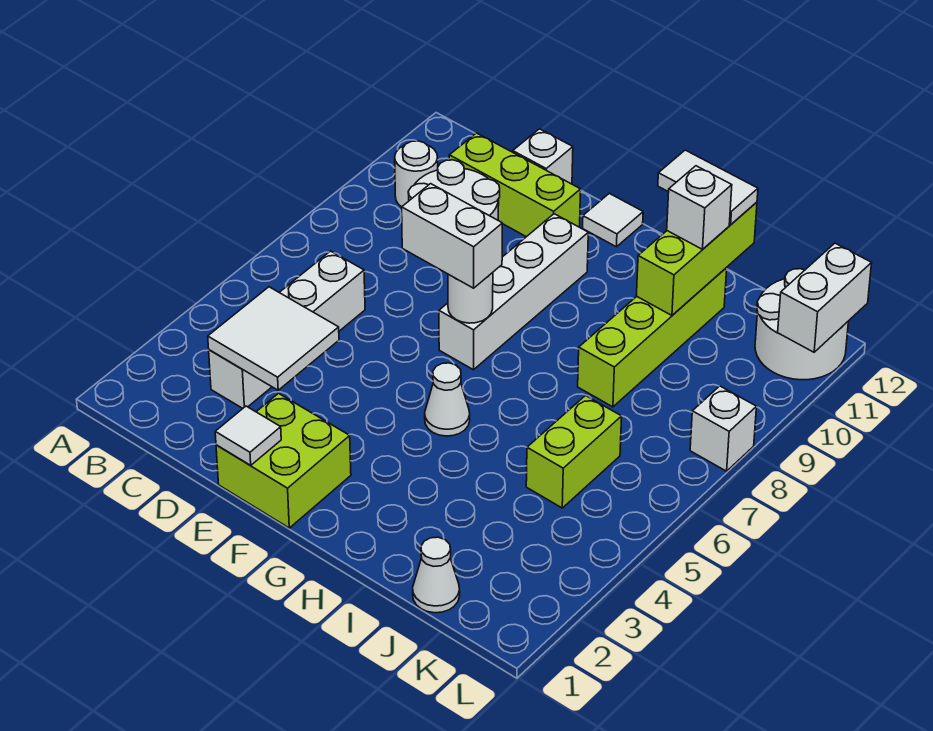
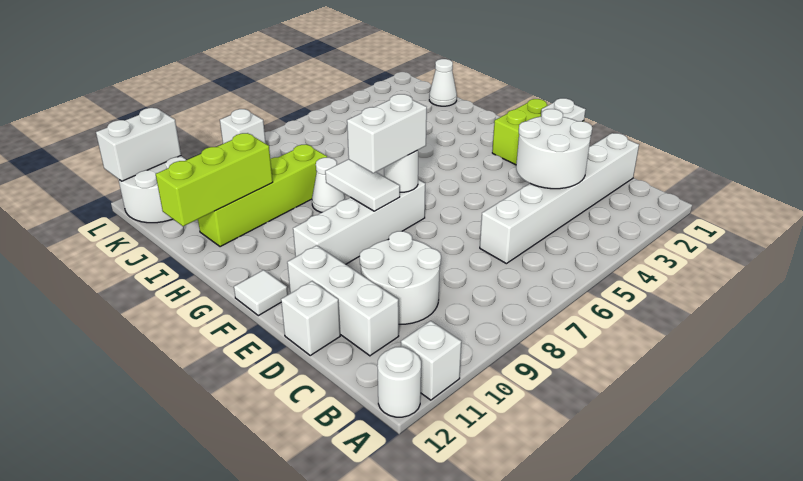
white 1x1 round brick [395,141,438,207] -> white 1x1 round brick moved to [377,347,421,417]
white 1x4 brick [209,251,365,408] -> white 1x6 brick [480,133,639,264]
white 2x2 tile [208,287,339,390] -> white 2x2 round brick [516,109,592,189]
lime 1x3 brick [449,133,581,237] -> white 1x3 brick [287,245,399,356]
white 1x1 tile [215,406,281,465] -> white 1x1 plate [541,98,586,121]
white 1x2 brick [402,184,502,288] -> white 1x2 brick turned to [347,94,427,173]
white 1x1 cone [425,363,470,436] -> white 1x1 cone moved to [312,158,345,212]
white 1x2 tile [658,150,758,225] -> white 1x2 tile moved to [325,159,400,211]
white 1x1 brick [667,166,732,249] -> white 1x1 brick moved to [401,321,461,400]
lime 1x2 brick [526,395,622,508] -> none

